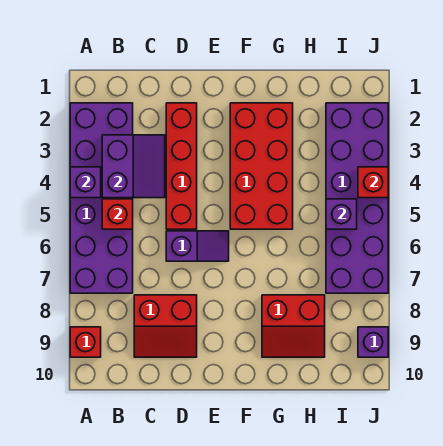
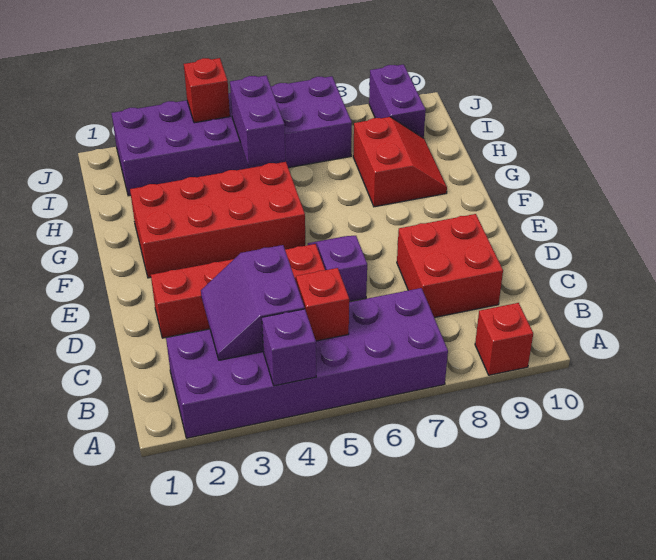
purple 2x2 slope [102,135,165,198] -> purple 2x2 slope turned to [201,245,304,360]
red 2x2 slope [134,295,197,357] -> red 2x2 brick [397,214,503,318]
purple 1x1 brick [326,199,357,229] -> purple 1x2 brick [230,76,286,166]
purple 1x1 brick [358,327,388,357] -> purple 1x2 brick [369,64,426,138]

